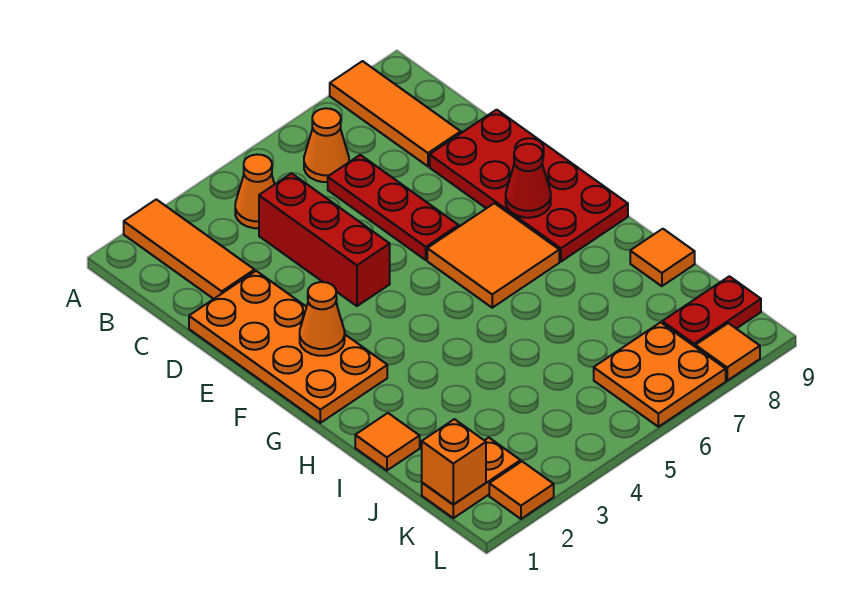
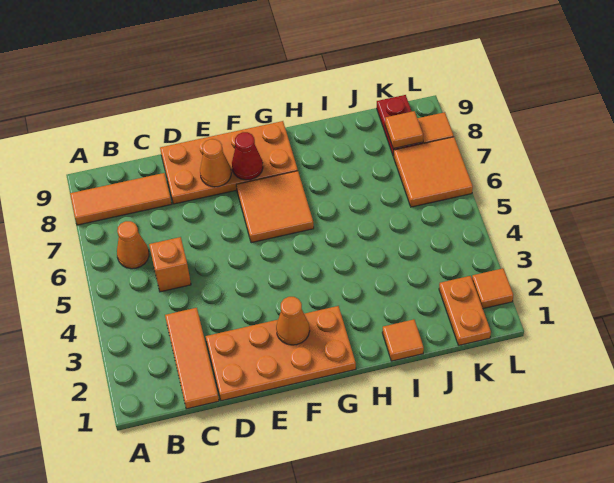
orange 1x3 tile [124,199,254,299] -> orange 1x3 tile turned to [165,308,219,409]
orange 1x1 cone [235,155,275,228] -> orange 1x1 cone moved to [200,139,231,187]
red 1x3 brick [259,173,390,306] -> none
red 1x3 plate [328,155,458,260] -> none
red 2x4 plate [430,110,628,262] -> orange 2x4 plate [160,121,298,204]
orange 1x1 tile [630,229,695,286] -> orange 1x1 tile moved to [385,111,423,149]
orange 1x1 brick [422,419,486,504] -> orange 1x1 brick moved to [149,237,191,292]
orange 2x2 plate [594,322,726,427] -> orange 2x2 tile [394,137,473,207]

